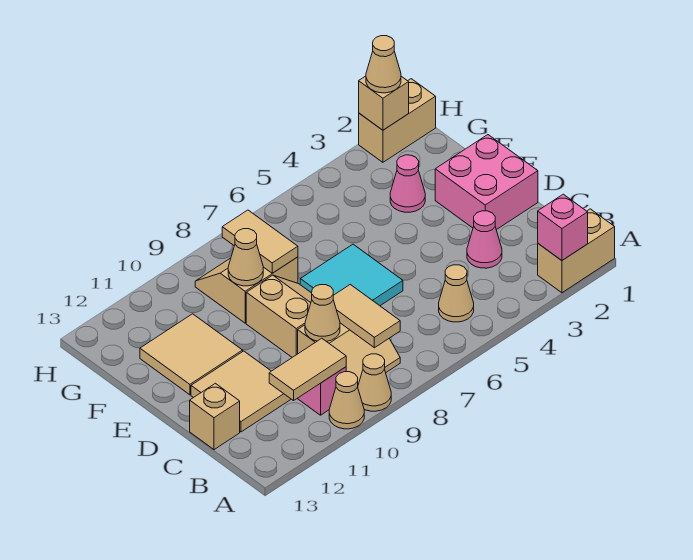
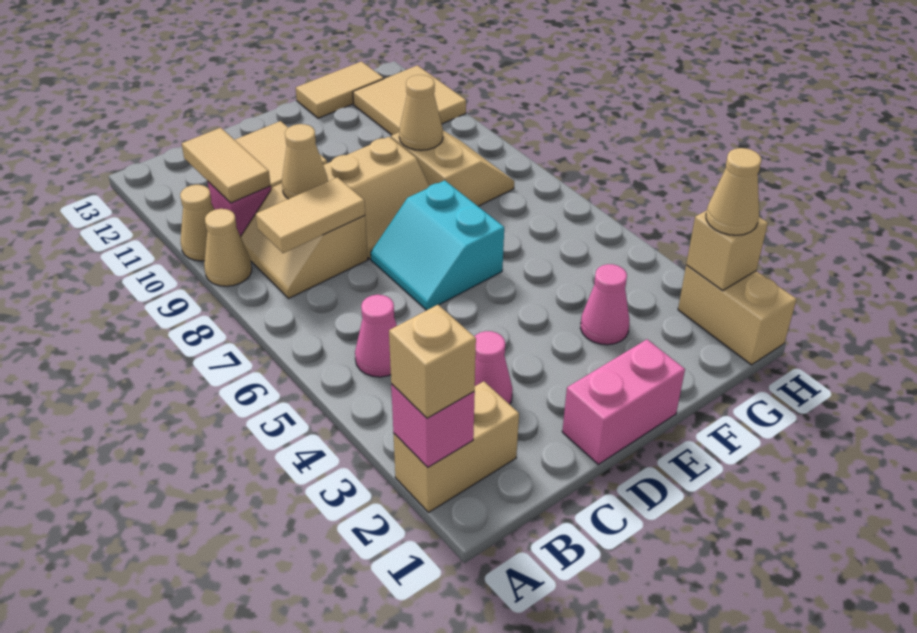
tan 1x2 brick [538,209,615,293] -> tan 1x2 brick turned to [393,381,519,512]
tan 1x1 cone [439,265,474,322] -> pink 1x1 cone [355,295,397,377]
tan 1x1 brick [190,383,240,450] -> tan 1x1 brick moved to [389,305,476,418]
pink 2x2 brick [435,135,538,230] -> pink 1x2 brick [562,339,685,464]
cyan 2x2 tile [300,244,403,306] -> cyan 2x2 slope [371,180,504,310]
tan 2x2 tile [140,314,243,395] -> tan 2x2 tile moved to [353,65,466,135]
tan 1x2 tile [222,210,298,273] -> tan 1x2 tile moved to [296,61,384,118]

